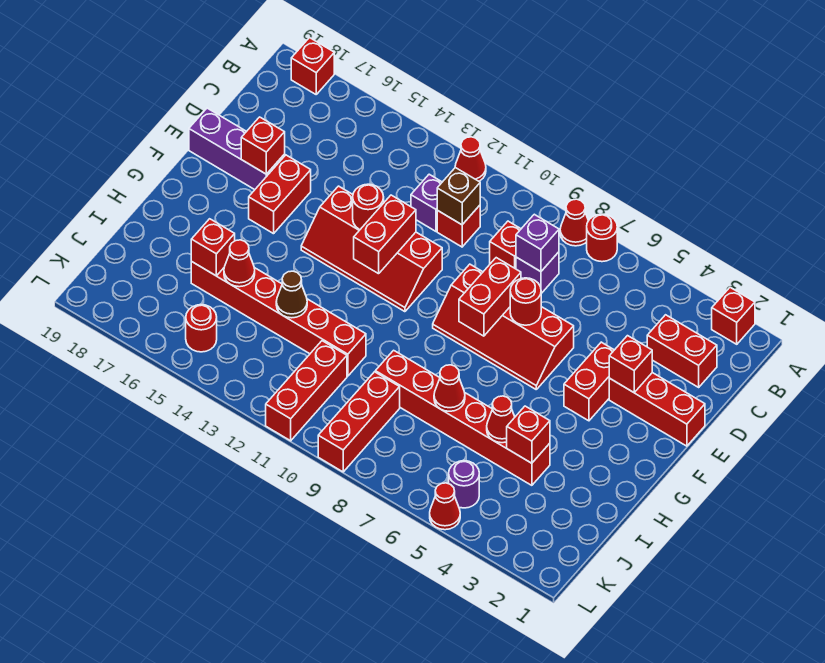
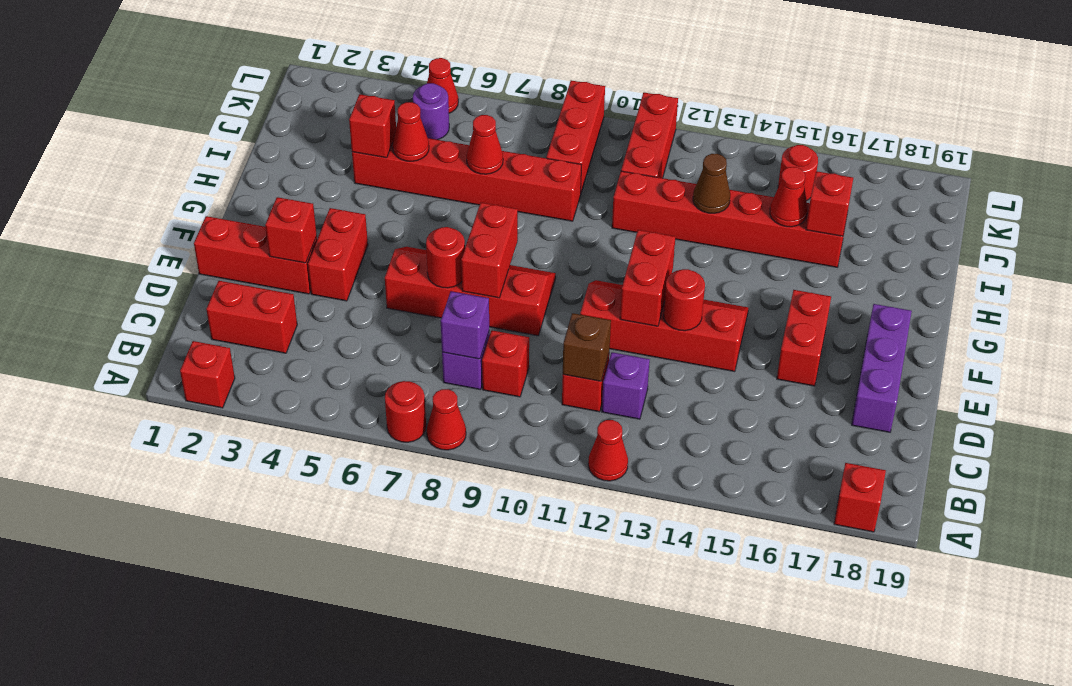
purple 1x3 brick [189,108,285,190] -> purple 1x3 brick turned to [852,304,912,432]
red 1x1 brick [241,117,285,174] -> none

